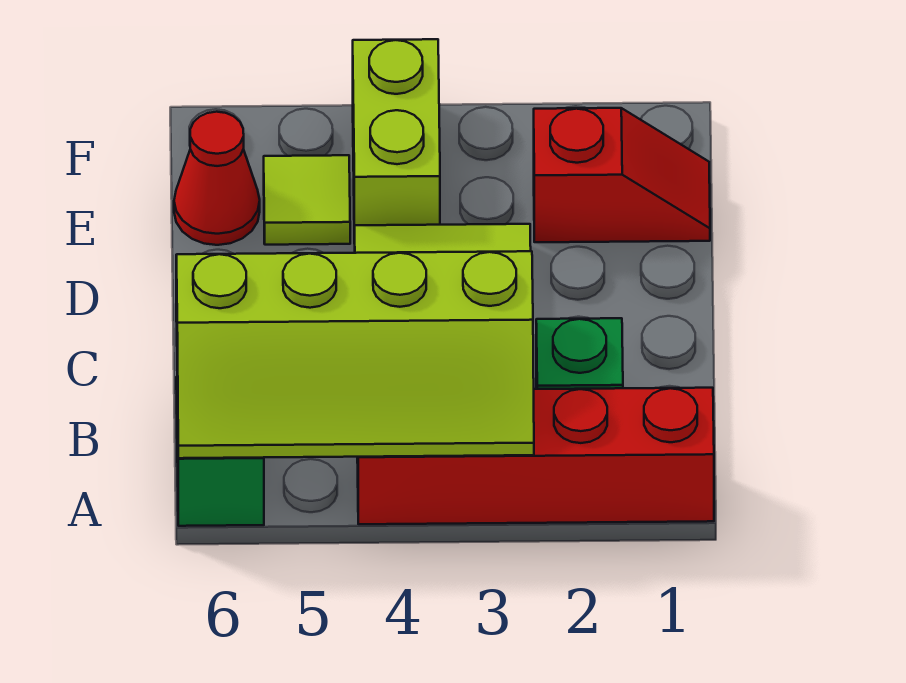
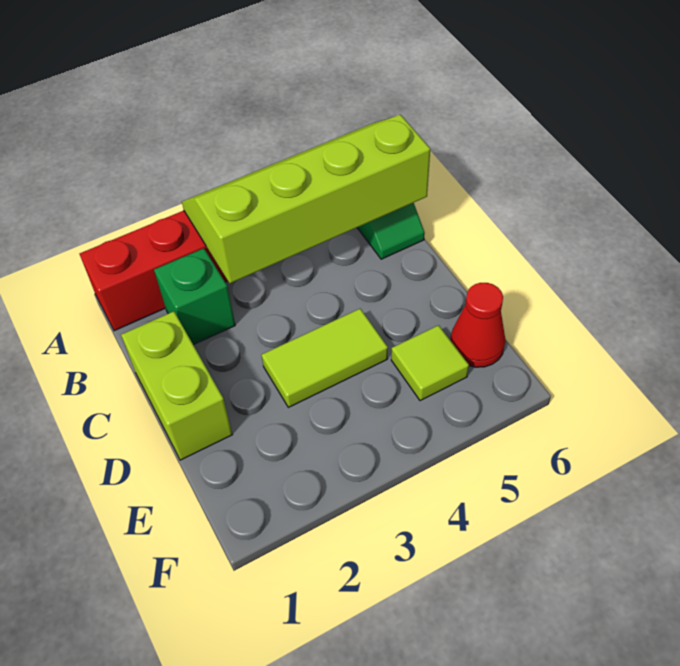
red 1x2 slope [534,108,710,242] -> none
lime 1x2 brick [353,39,440,244] -> lime 1x2 brick moved to [121,311,233,460]

